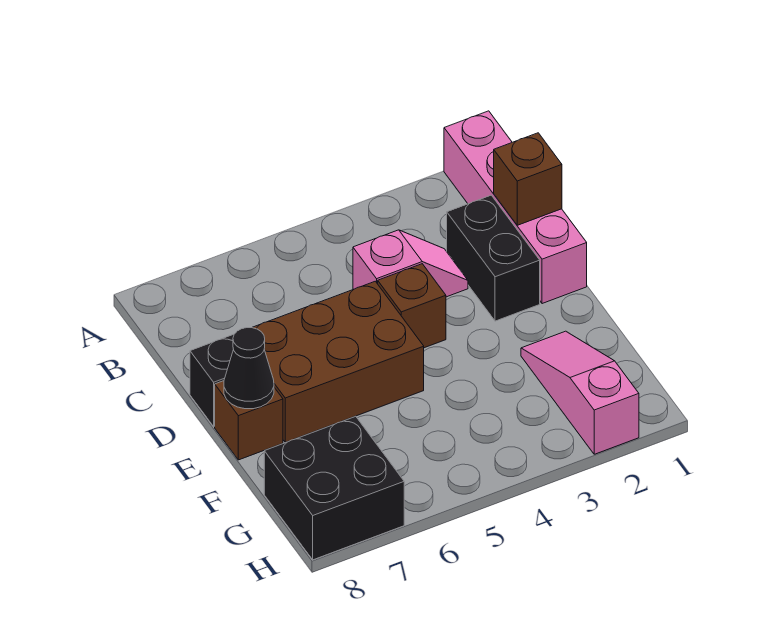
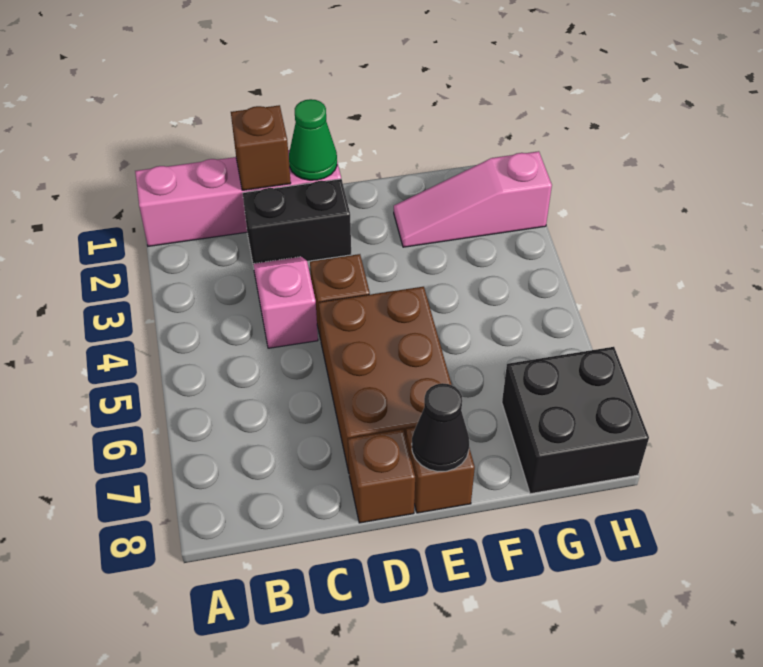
none -> green 1x1 cone [289,99,337,180]
black 1x1 brick [190,334,234,426] -> brown 1x1 brick [348,430,415,523]

